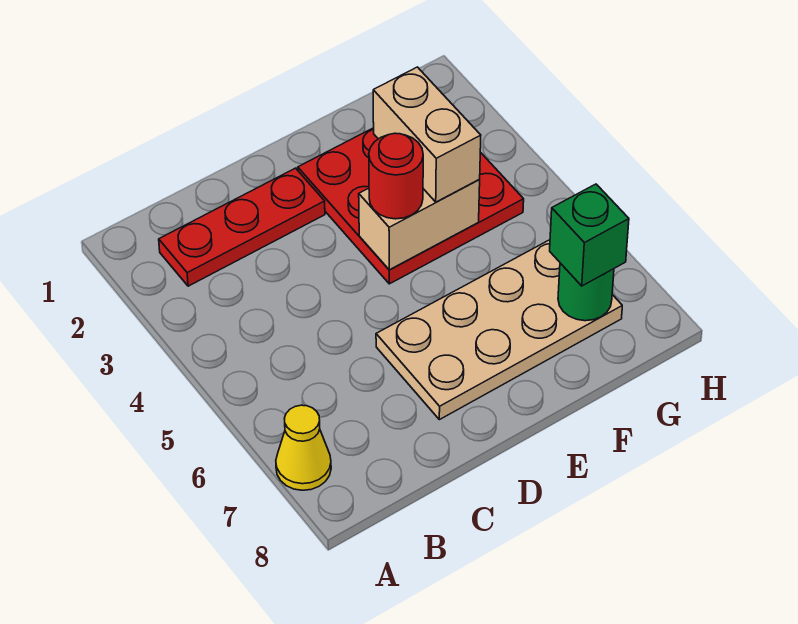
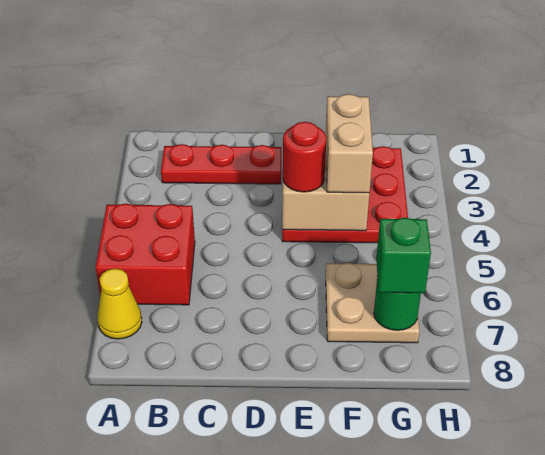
none -> red 2x2 brick [96,204,195,305]
tan 2x4 plate [376,240,622,420] -> tan 2x2 plate [326,263,420,343]

